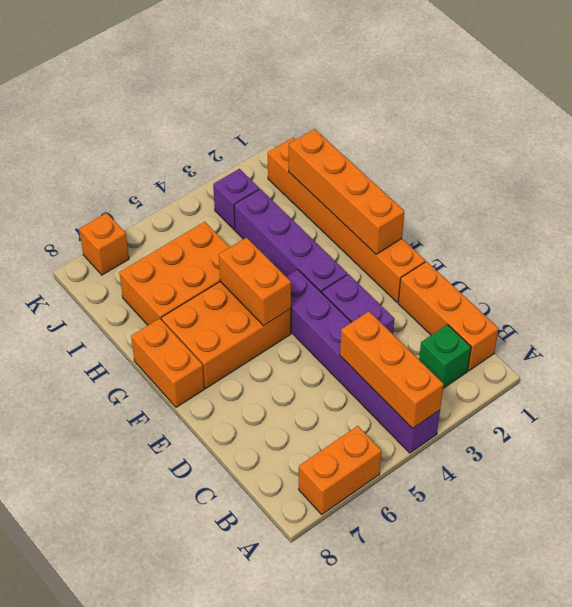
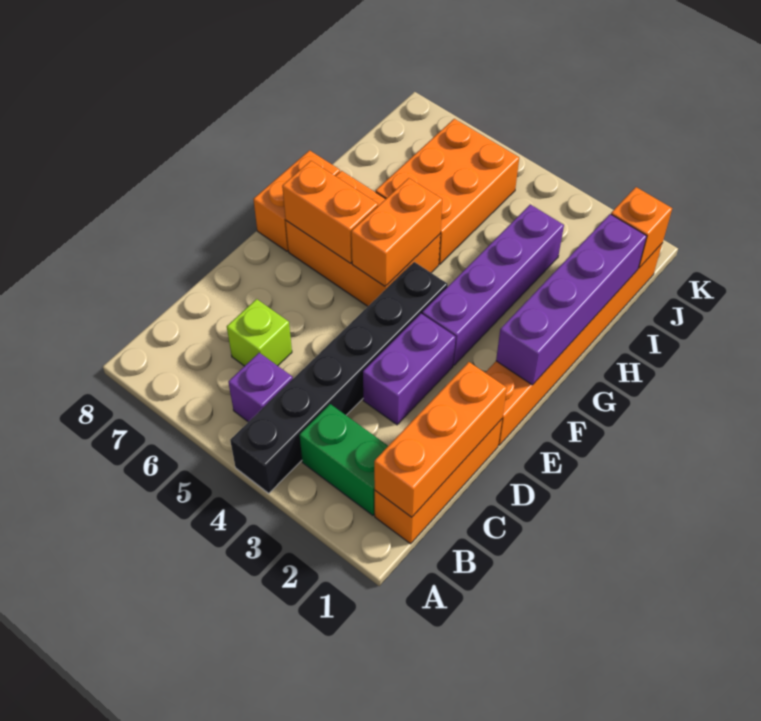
purple 1x6 brick [287,270,440,453] -> black 1x6 brick [230,262,448,493]
orange 1x3 brick [340,312,444,429] -> orange 1x3 brick moved to [374,362,507,517]
orange 1x2 brick [299,426,382,514] -> orange 1x2 brick moved to [282,161,378,263]
green 1x1 brick [419,325,471,388] -> green 1x2 brick [300,404,388,515]
none -> lime 1x1 brick [227,299,292,366]
orange 1x4 brick [289,129,404,254] -> purple 1x4 brick [496,214,647,385]
orange 2x3 brick [119,222,230,325] -> orange 2x3 brick turned to [376,119,519,264]
purple 1x1 brick [213,169,259,230] -> purple 1x1 brick moved to [228,353,293,422]
orange 1x1 brick [79,213,129,275] -> orange 1x1 brick moved to [611,187,672,268]

